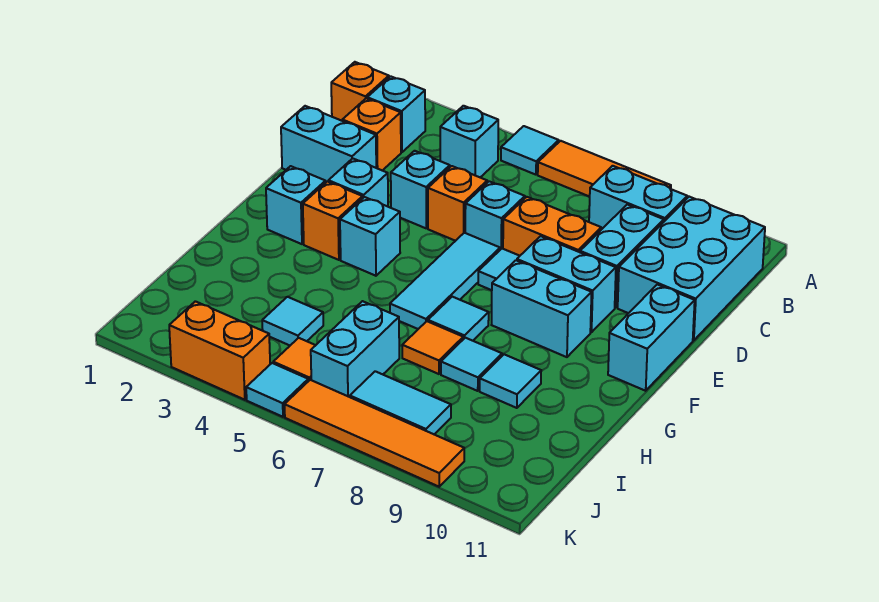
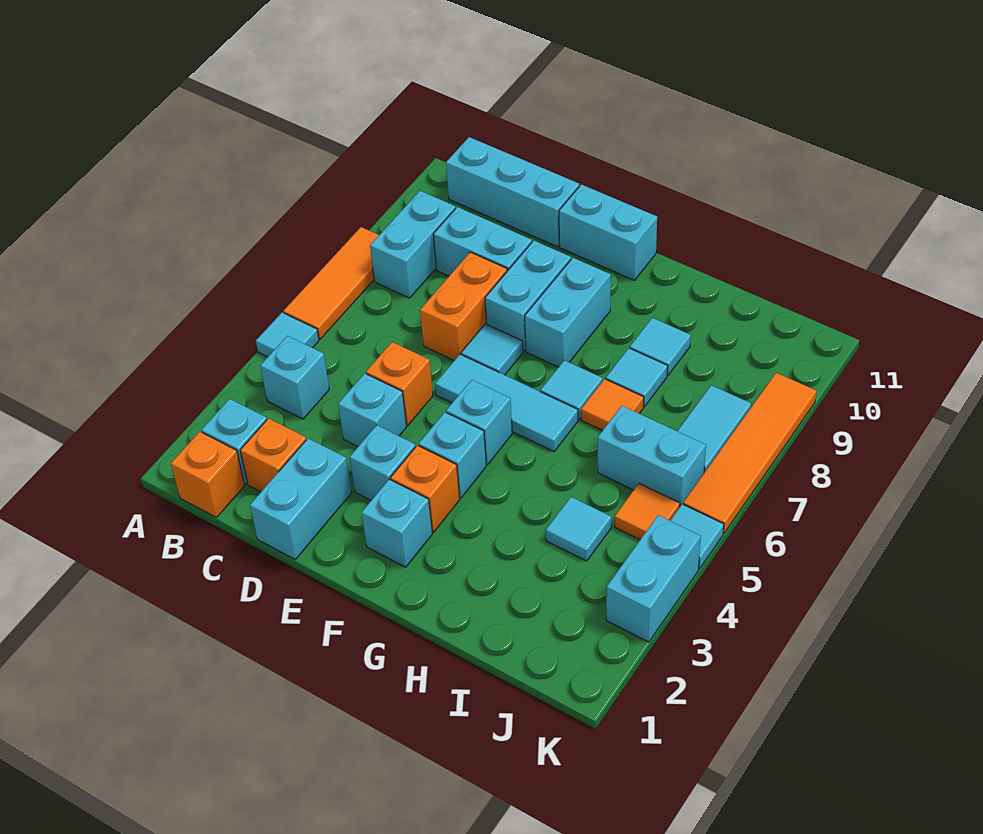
cyan 2x3 brick [618,197,765,340] -> cyan 1x3 brick [446,137,579,247]
cyan 1x1 brick [465,181,525,250] -> cyan 1x1 brick moved to [446,380,512,465]
orange 1x2 brick [169,301,270,400] -> cyan 1x2 brick [606,515,701,642]

